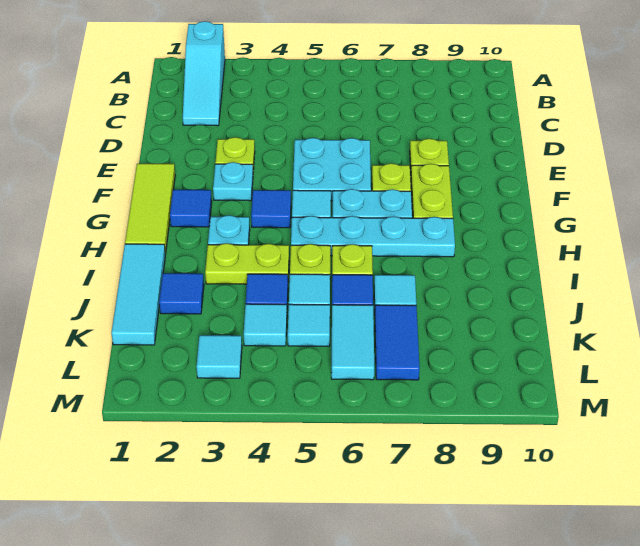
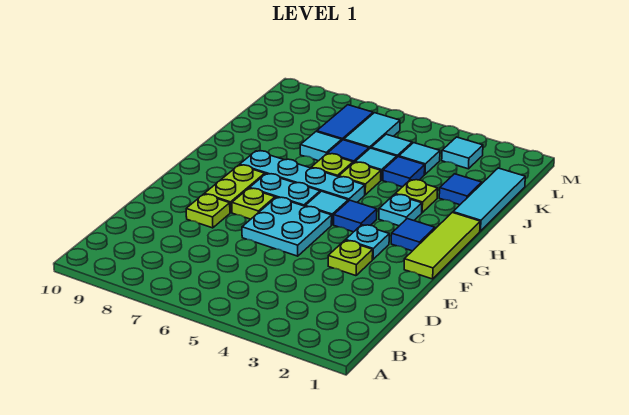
cyan 1x3 slope [183,21,225,126] -> none
lime 1x2 plate [205,243,289,284] -> lime 1x1 plate [395,180,438,213]

